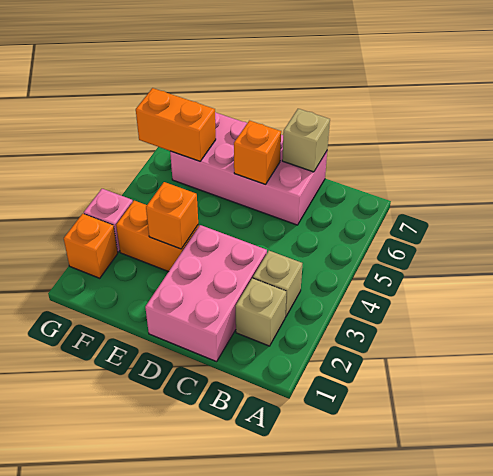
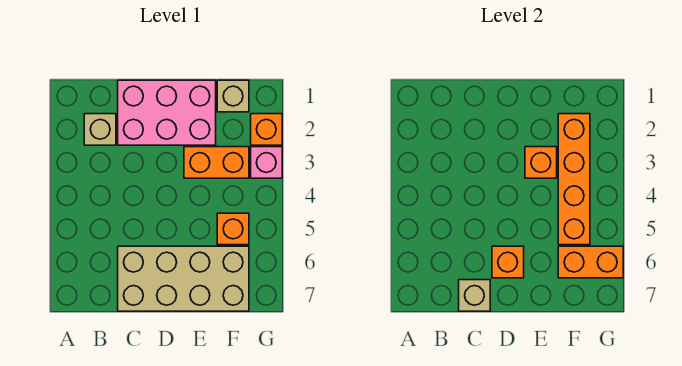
tan 1x1 brick [253,251,302,317] -> tan 1x1 brick moved to [217,80,249,112]
pink 2x3 brick [145,225,267,362] -> pink 2x3 brick turned to [118,80,216,145]
pink 2x4 brick [170,112,327,225] -> tan 2x4 brick [118,246,249,311]
none -> orange 1x4 brick [558,114,590,245]
none -> orange 1x1 brick [217,213,249,245]

